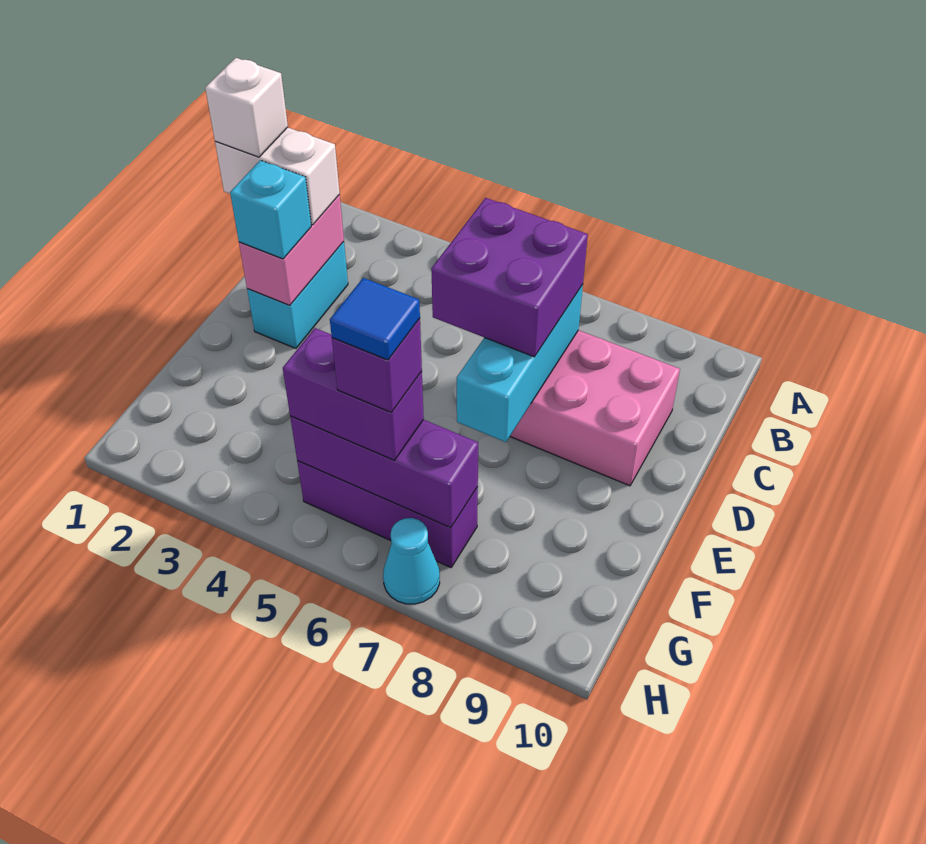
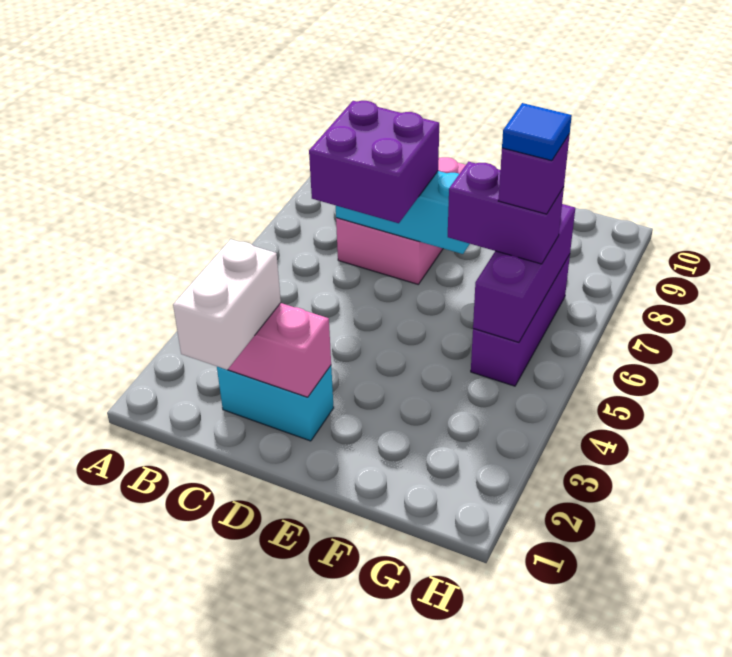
white 1x1 brick [205,58,288,157] -> none
cyan 1x1 brick [230,160,311,259] -> none
purple 1x2 brick [283,328,424,460] -> purple 1x2 brick turned to [448,162,564,264]
cyan 1x1 cone [383,518,440,604] -> none

